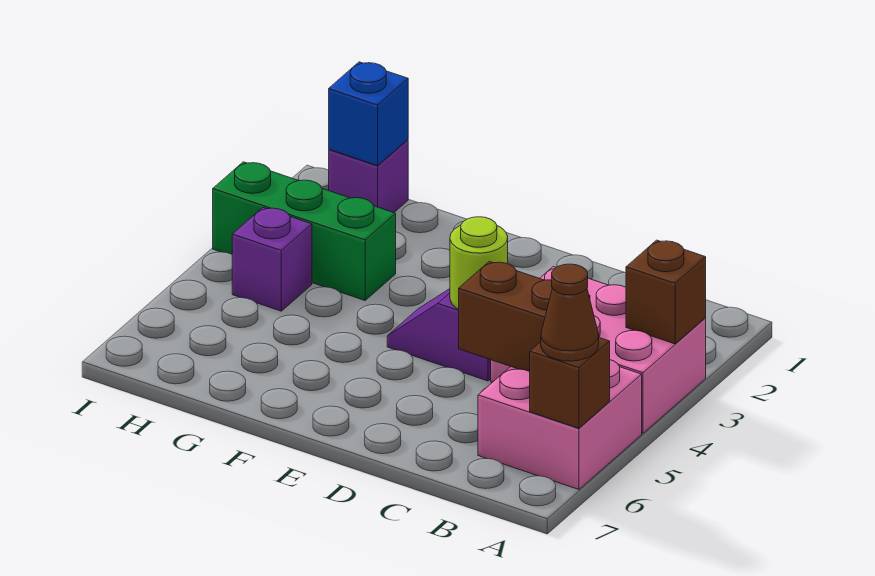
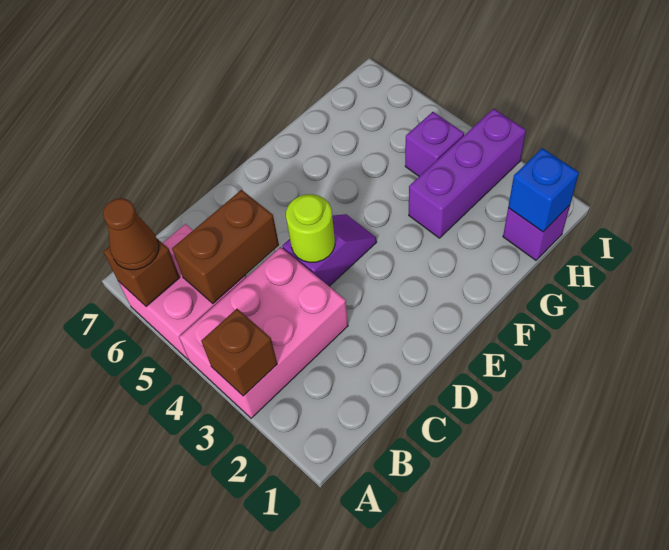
green 1x3 brick [213,162,396,300] -> purple 1x3 brick [409,109,526,238]

